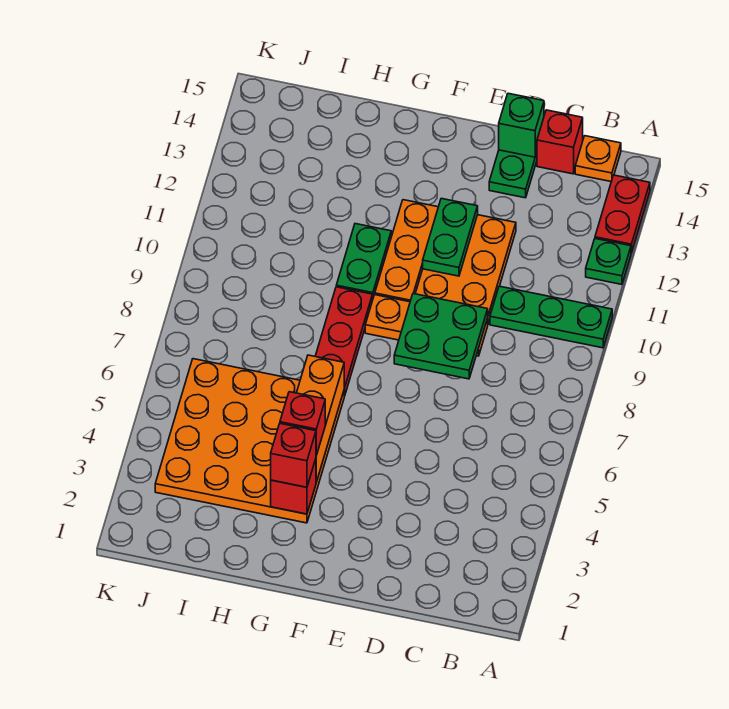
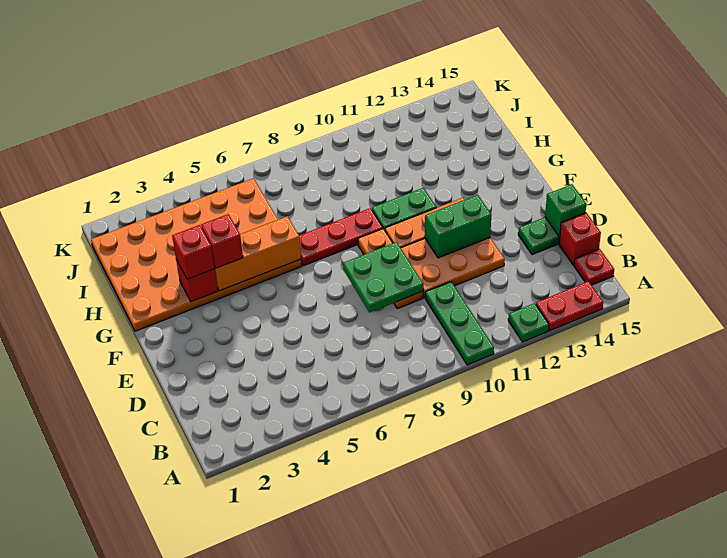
orange 1x1 plate [575,136,621,181] -> red 1x1 plate [574,249,614,285]
green 1x2 plate [423,198,478,276] -> green 1x2 brick [425,195,491,258]
orange 4x4 plate [155,359,344,523] -> orange 4x6 plate [91,178,302,331]

